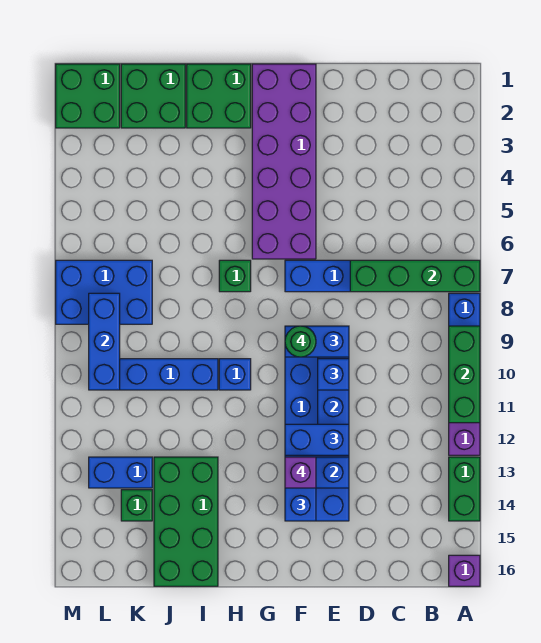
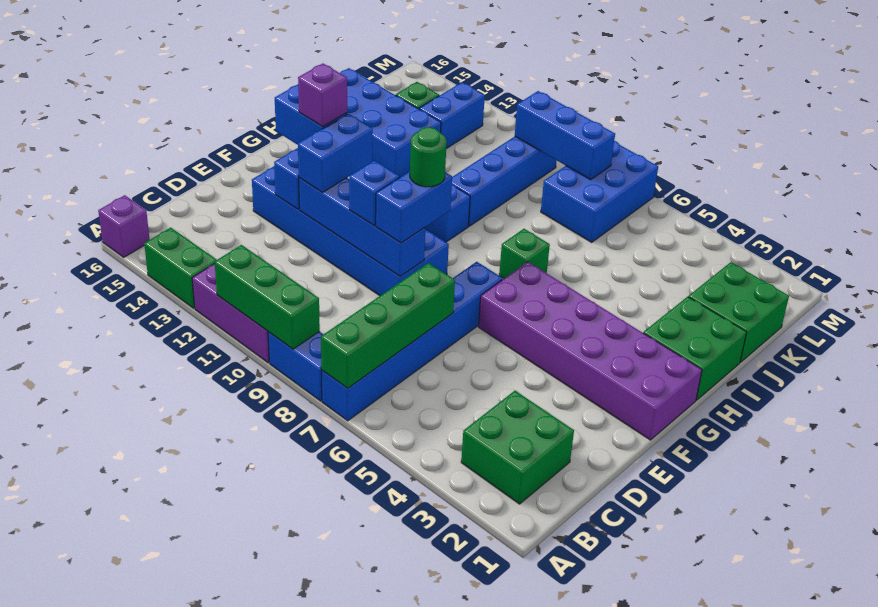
green 2x4 brick [154,457,218,586] -> blue 2x4 brick [340,68,441,177]
green 2x2 brick [56,64,120,128] -> green 2x2 brick moved to [461,391,574,504]

